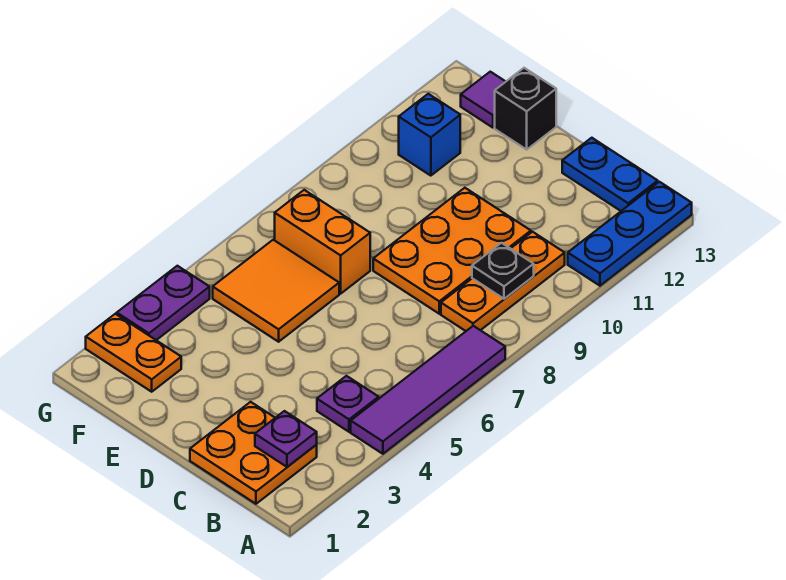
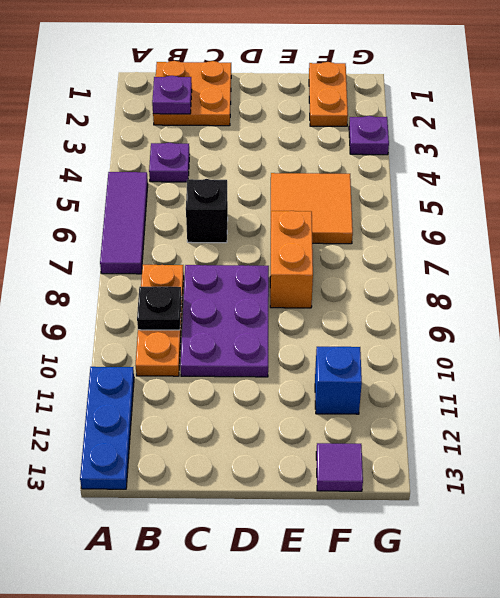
purple 1x4 tile [351,326,505,454] -> purple 1x3 tile [100,172,148,274]
blue 1x2 plate [562,138,658,211] -> none
orange 2x3 plate [373,188,531,314] -> purple 2x3 plate [180,265,269,377]
orange 1x2 brick [275,190,370,294] -> orange 1x2 brick turned to [270,211,313,308]
black 1x1 brick [495,68,556,149] -> black 1x1 brick moved to [186,179,228,243]
orange 1x2 plate [86,314,181,392] -> orange 1x2 plate turned to [309,62,348,126]
purple 1x2 plate [117,266,210,340] -> purple 1x1 plate [349,116,389,155]

